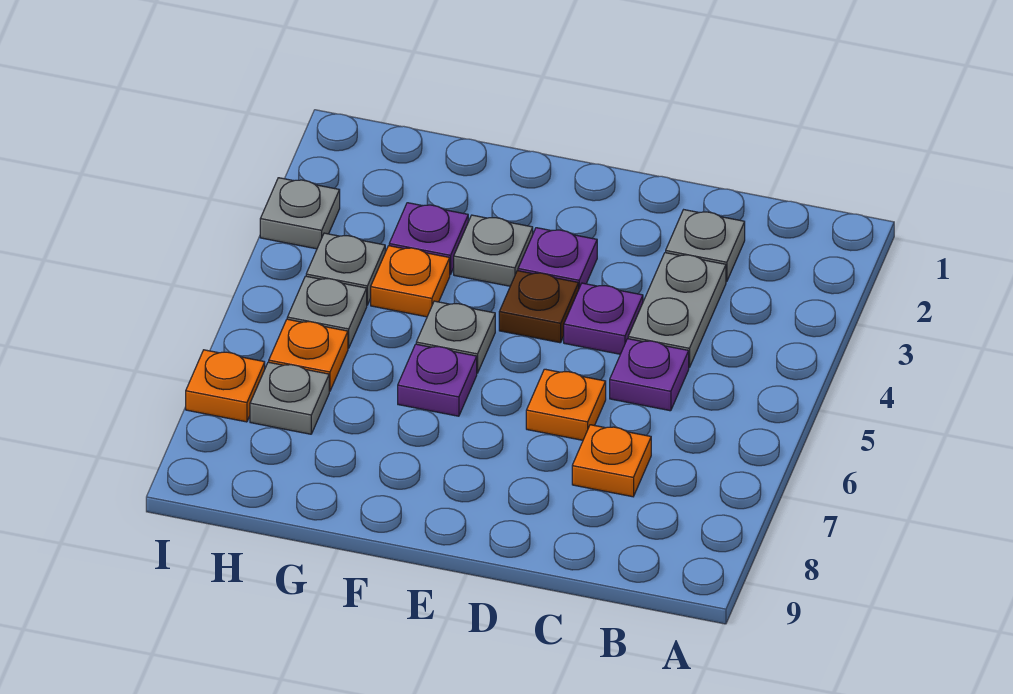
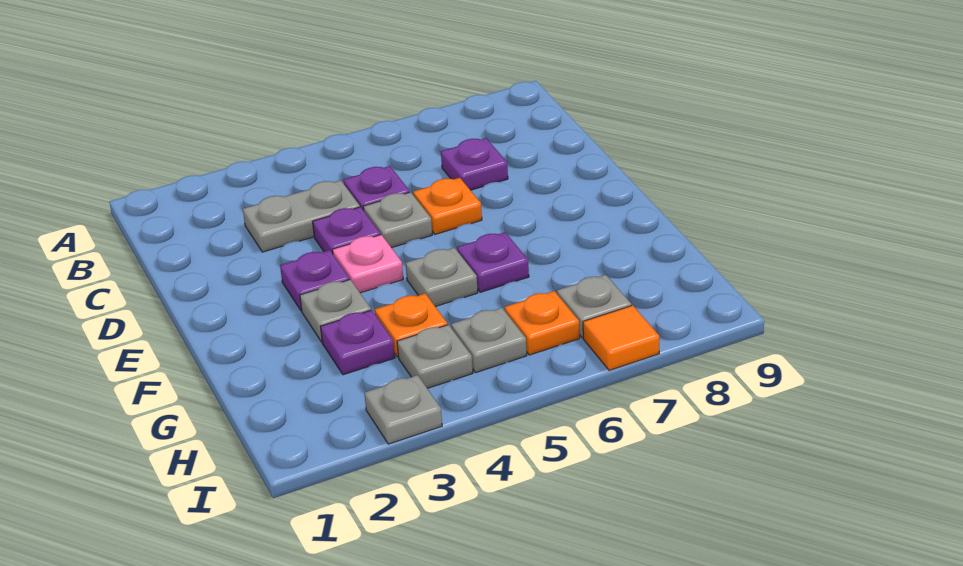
grey 1x1 plate [666,210,745,282] -> grey 1x1 plate moved to [363,192,432,248]
orange 1x1 plate [572,425,651,497] -> purple 1x1 plate [441,138,508,190]
brown 1x1 plate [499,271,579,343] -> pink 1x1 plate [332,235,403,293]
orange 1x1 plate [186,350,265,422] -> orange 1x1 tile [583,305,659,370]

